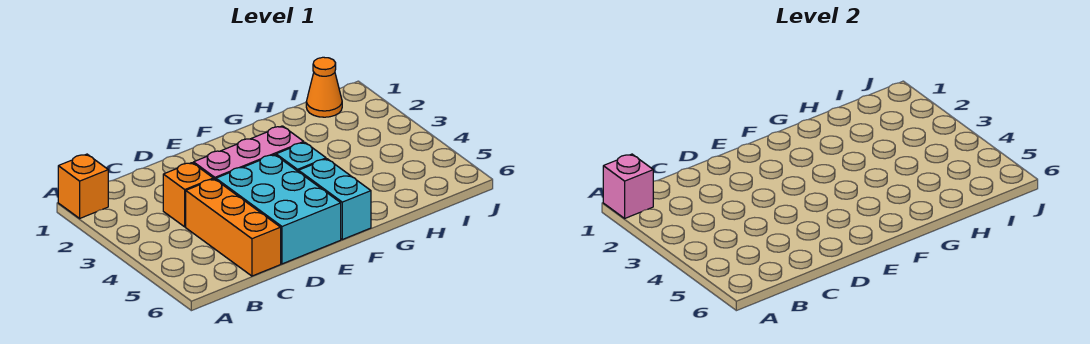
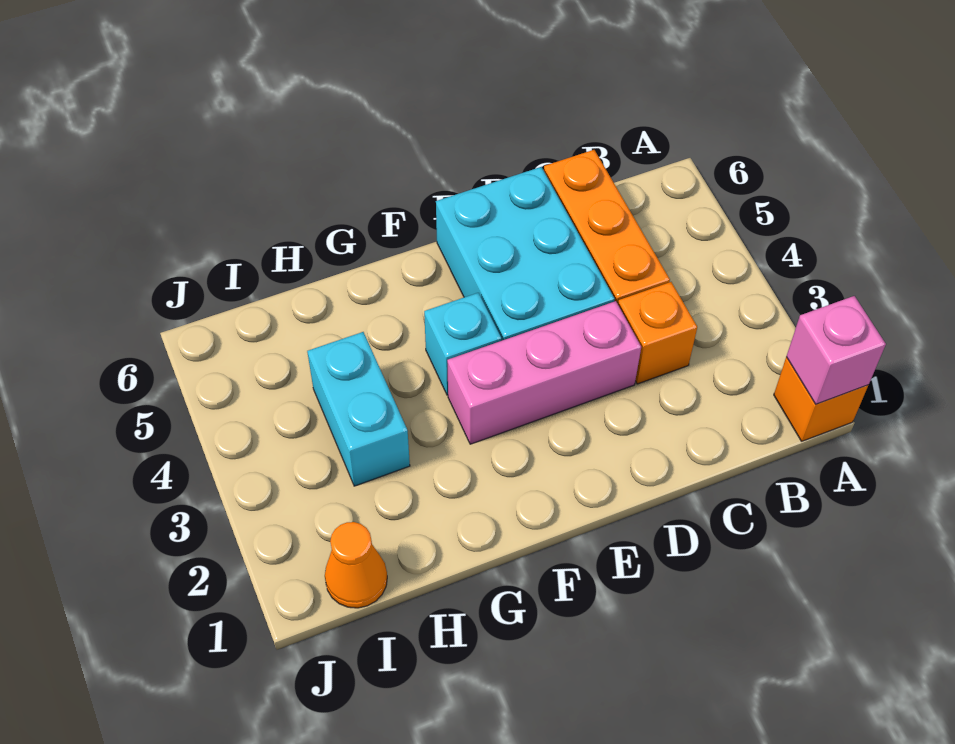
cyan 1x2 brick [299,159,371,239] -> cyan 1x2 brick moved to [307,332,410,486]

